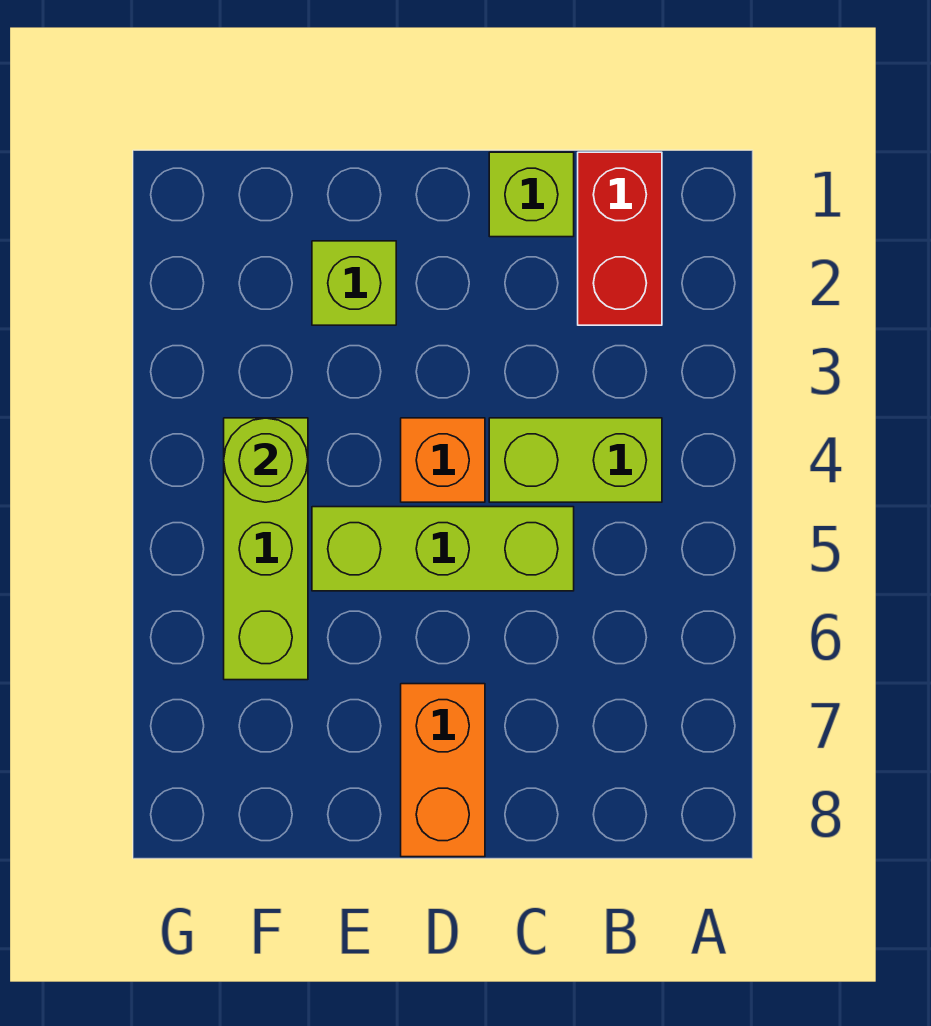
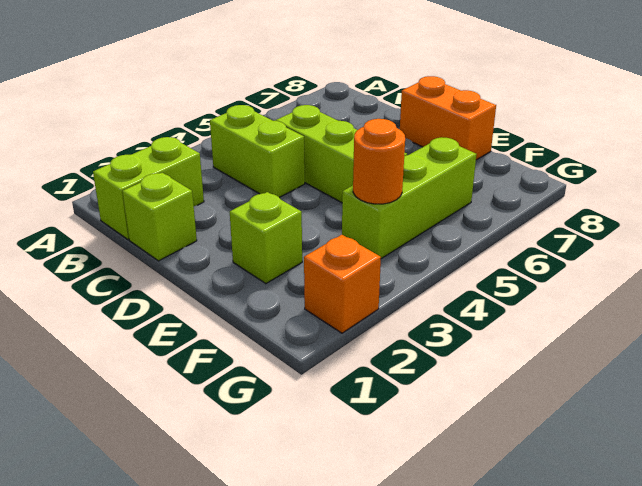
red 1x2 brick [578,152,662,325] -> lime 1x2 brick [93,137,204,240]
orange 1x1 brick [401,418,485,502] -> orange 1x1 brick moved to [304,235,381,333]
orange 1x2 brick [401,684,485,857] -> orange 1x2 brick turned to [400,76,496,160]
lime 1x1 round brick [224,418,308,502] -> orange 1x1 round brick [353,119,405,204]

